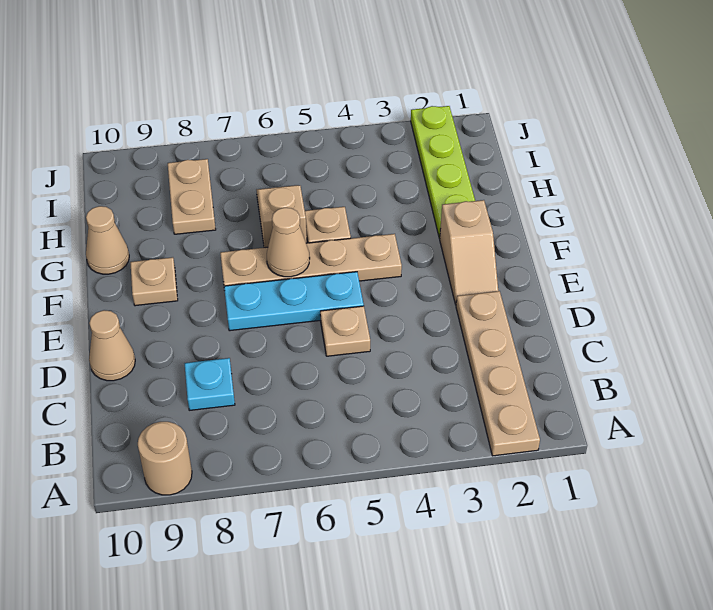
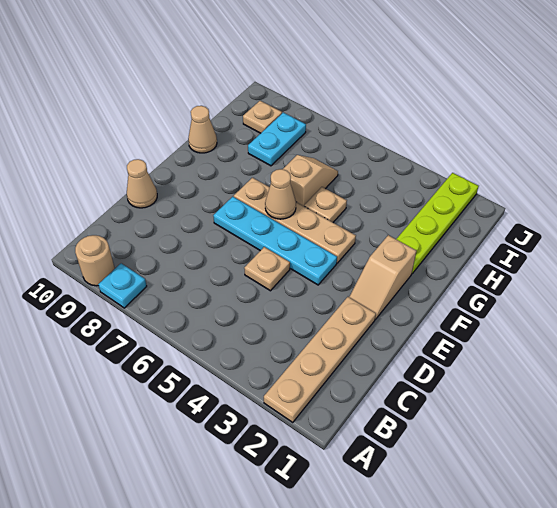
cyan 1x1 plate [184,358,235,410] -> cyan 1x1 plate moved to [98,263,147,308]
cyan 1x3 plate [224,272,364,331] -> cyan 1x4 plate [213,197,337,285]
tan 1x1 plate [130,257,178,306] -> tan 1x1 plate moved to [243,101,282,133]
tan 1x2 plate [168,159,216,234] -> cyan 1x2 plate [248,113,306,166]

